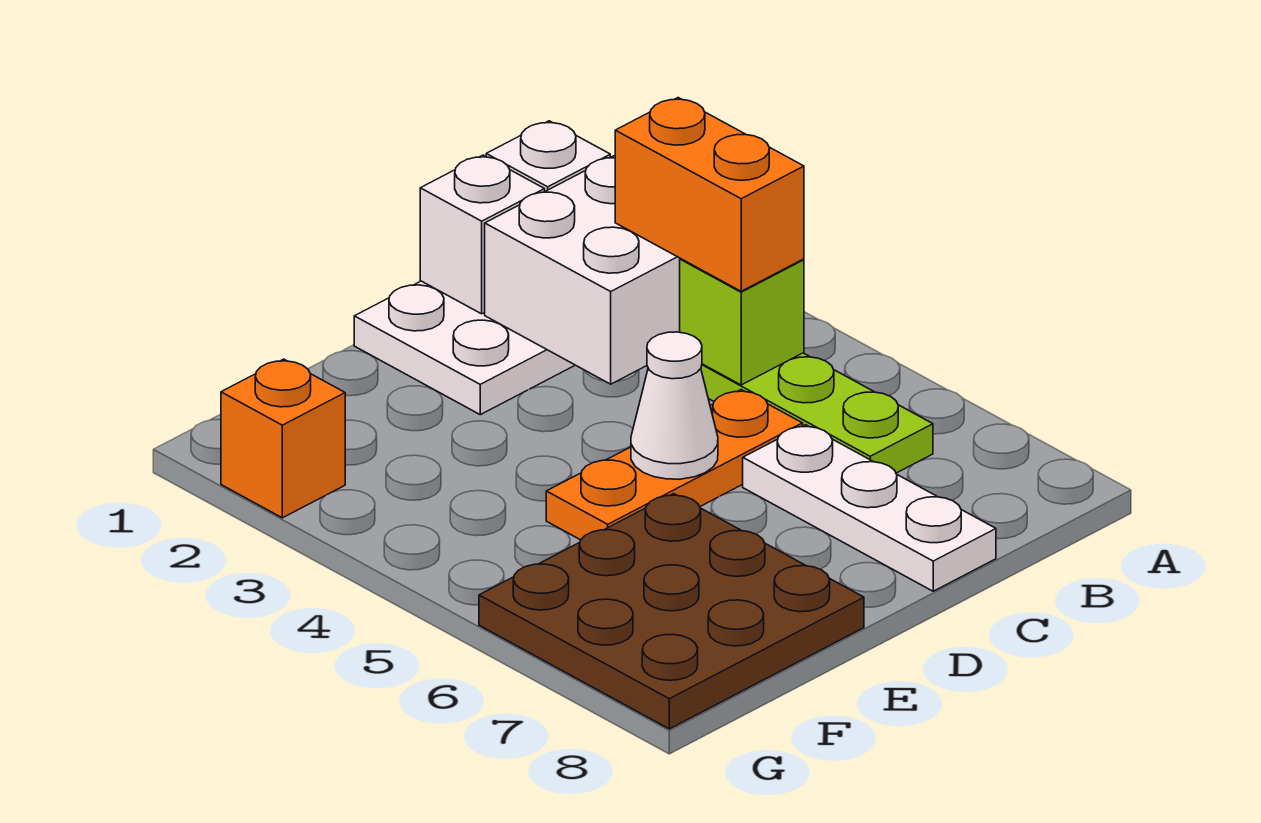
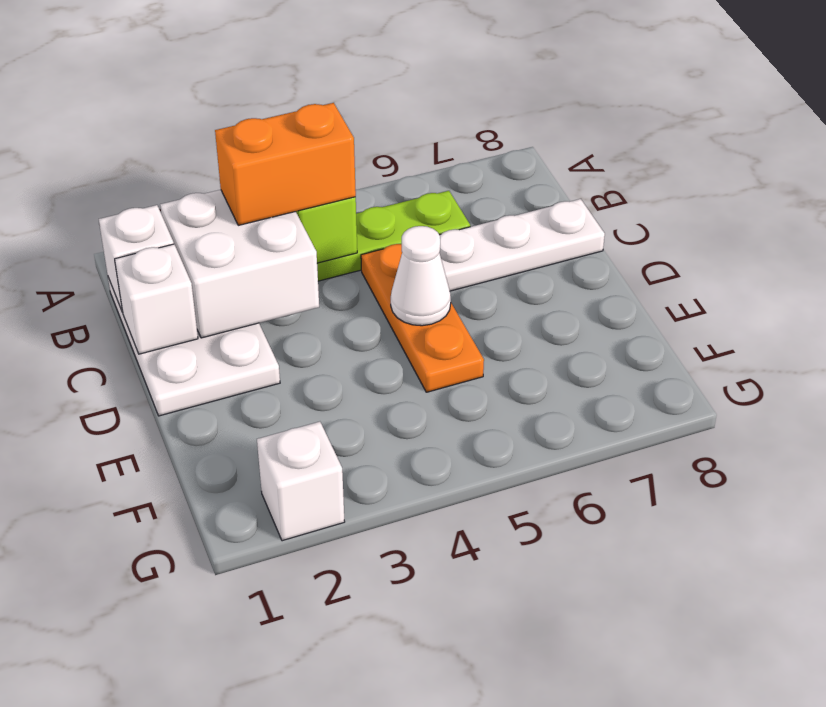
brown 3x3 plate [479,494,864,729] -> none
orange 1x1 brick [221,359,345,518] -> white 1x1 brick [257,422,345,541]

